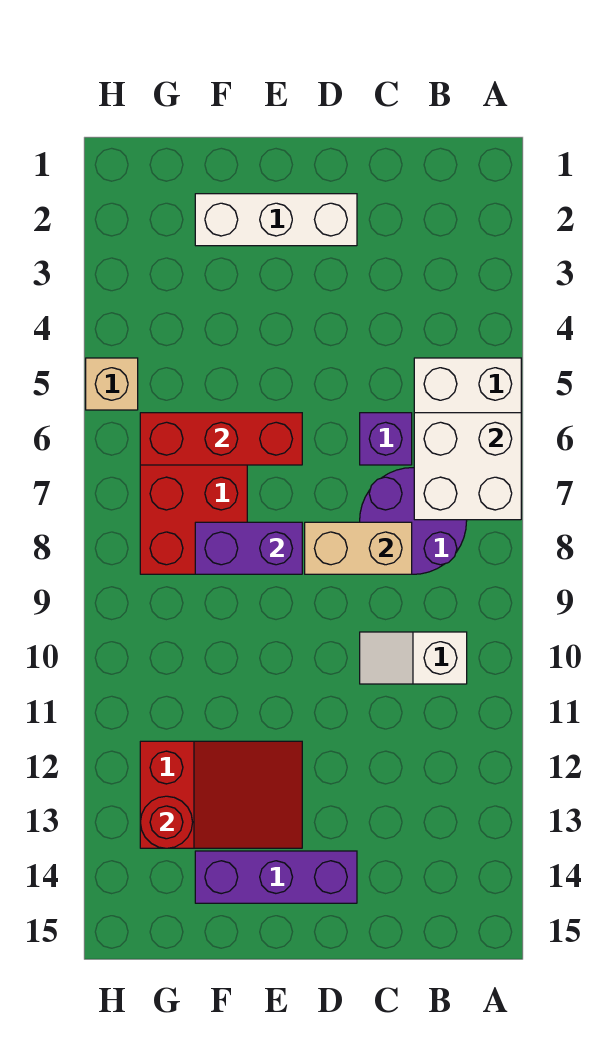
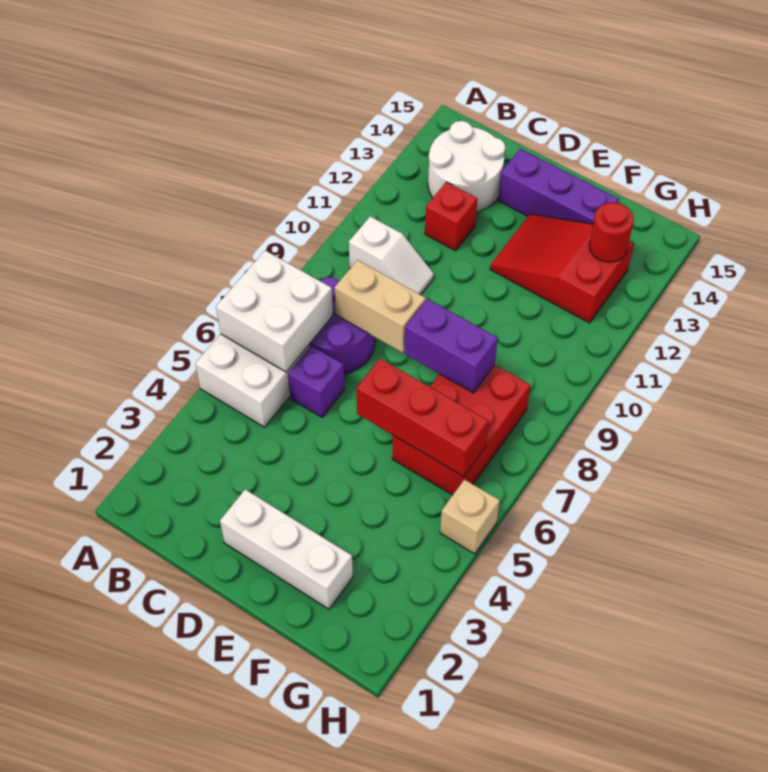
none -> white 2x2 round brick [428,121,505,212]
none -> red 1x1 brick [425,182,477,251]

